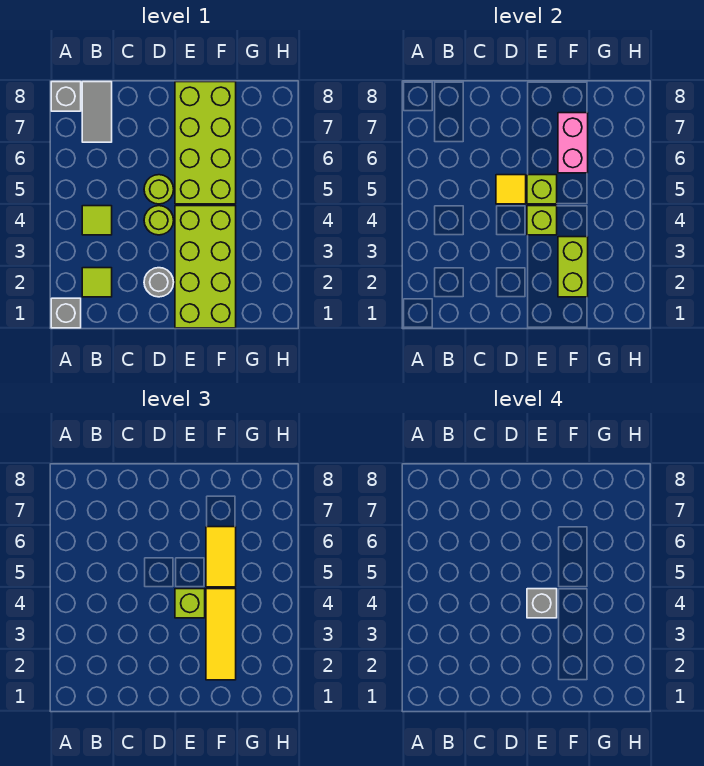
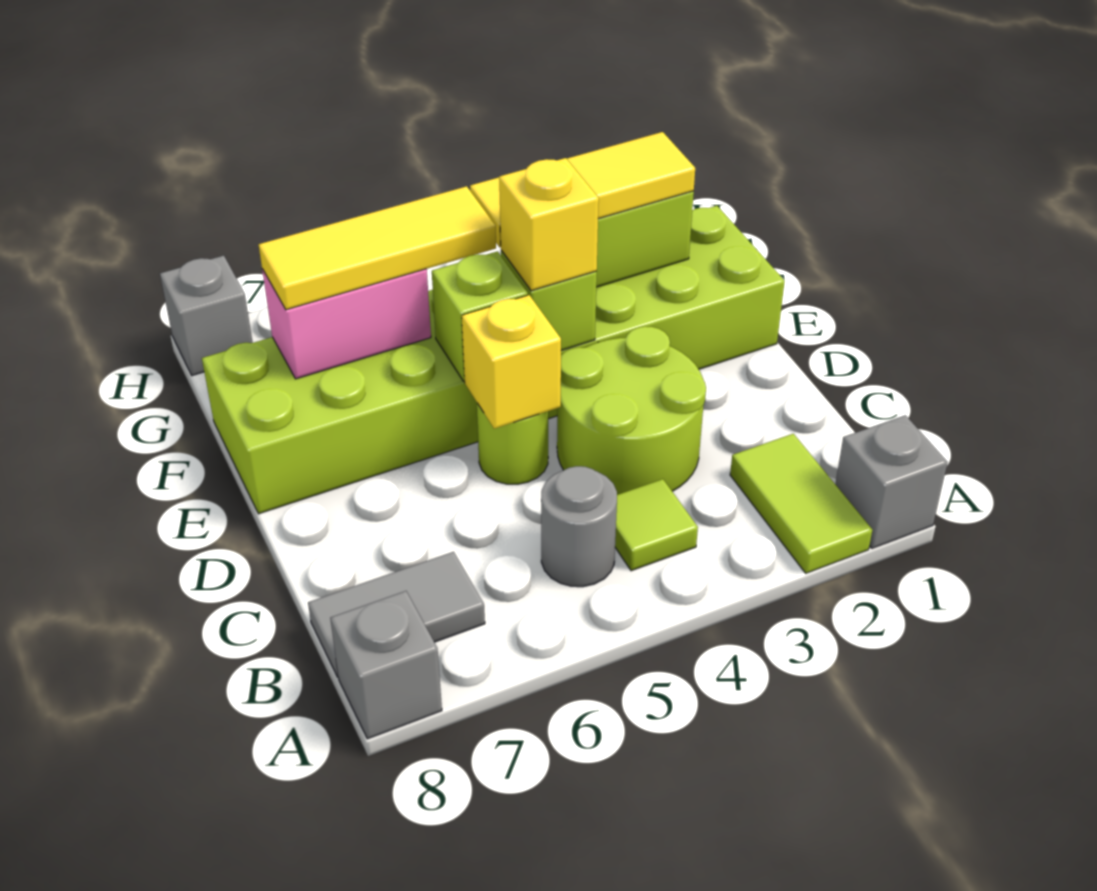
lime 1x1 tile [82,268,112,297] -> lime 1x2 tile [730,434,872,573]
grey 1x1 round brick [144,268,174,297] -> grey 1x1 round brick moved to [541,466,617,587]
lime 1x1 round brick [144,206,174,235] -> lime 2x2 round brick [557,326,706,495]
yellow 1x1 tile [496,175,526,204] -> yellow 1x1 brick [462,295,561,429]
lime 1x1 brick [175,589,205,618] -> yellow 1x1 brick [499,158,599,291]
grey 1x1 brick [527,589,557,618] -> grey 1x1 brick moved to [160,256,253,376]
yellow 1x2 tile [206,527,236,587] -> yellow 1x3 tile [259,186,496,310]

